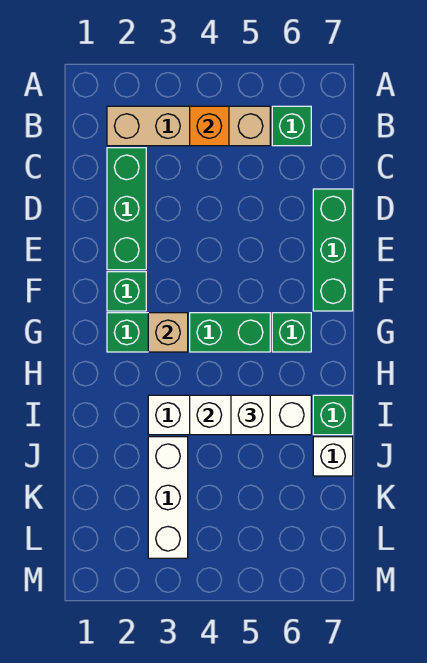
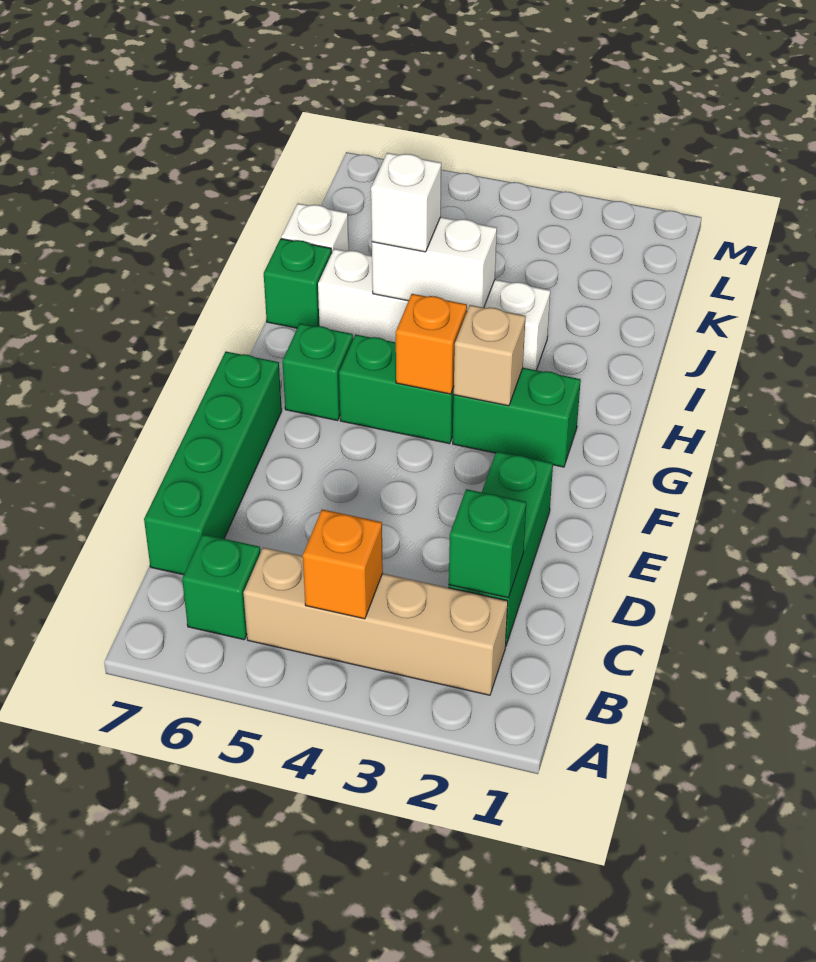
green 1x3 brick [313,189,353,311] -> green 1x4 brick [144,352,282,575]
green 1x1 brick [107,272,146,311] -> green 1x1 brick moved to [449,489,526,598]
none -> orange 1x1 brick [396,294,467,394]
white 1x3 brick [148,437,188,558] -> none

